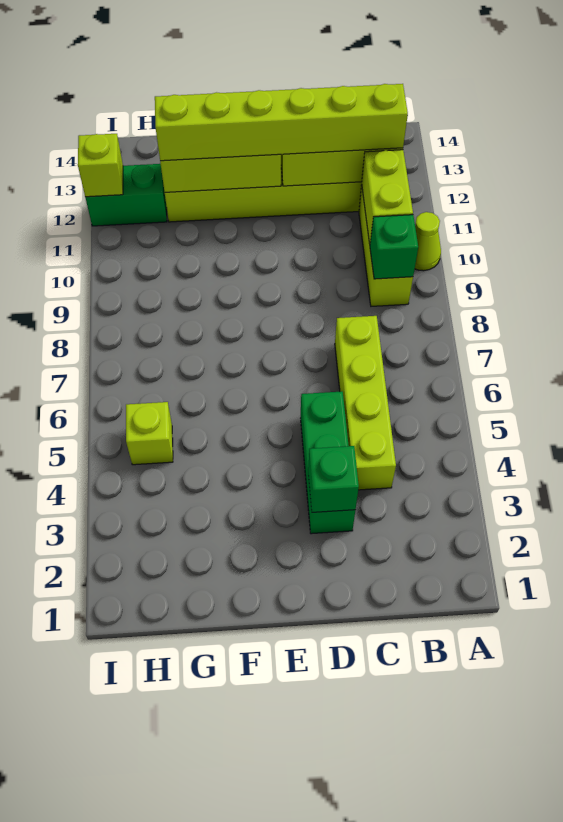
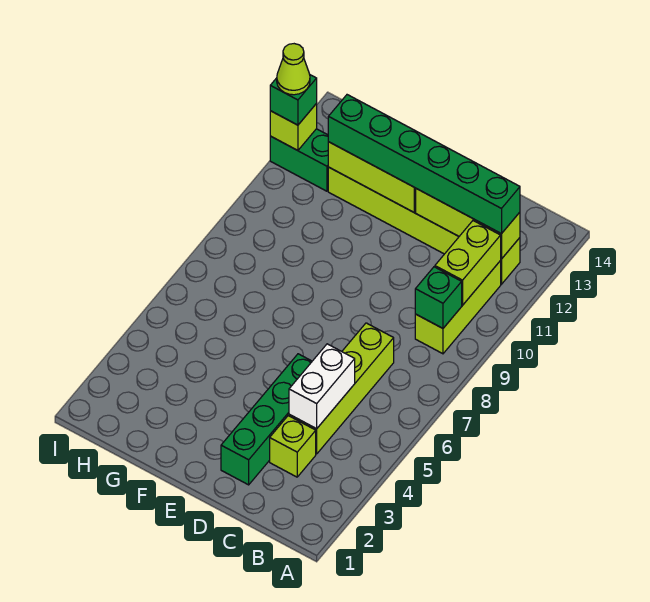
lime 1x1 cone [415,212,441,271] -> lime 1x1 cone moved to [277,44,310,95]
lime 1x6 brick [155,84,408,161] -> green 1x6 brick [328,95,520,234]
none -> white 1x2 brick [289,344,355,429]
green 1x3 brick [301,391,355,534] -> green 1x4 brick [221,354,312,485]
green 1x1 brick [308,446,359,512] -> green 1x1 brick moved to [270,75,317,125]
lime 1x1 brick [126,402,173,465] -> lime 1x1 brick moved to [270,416,316,477]

